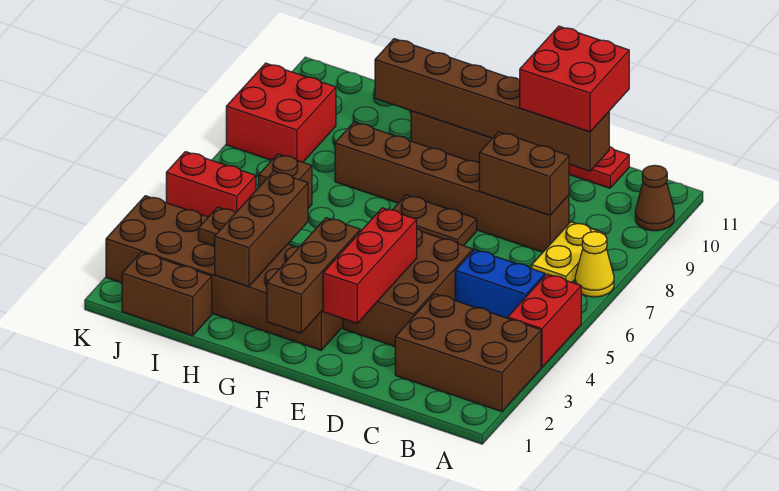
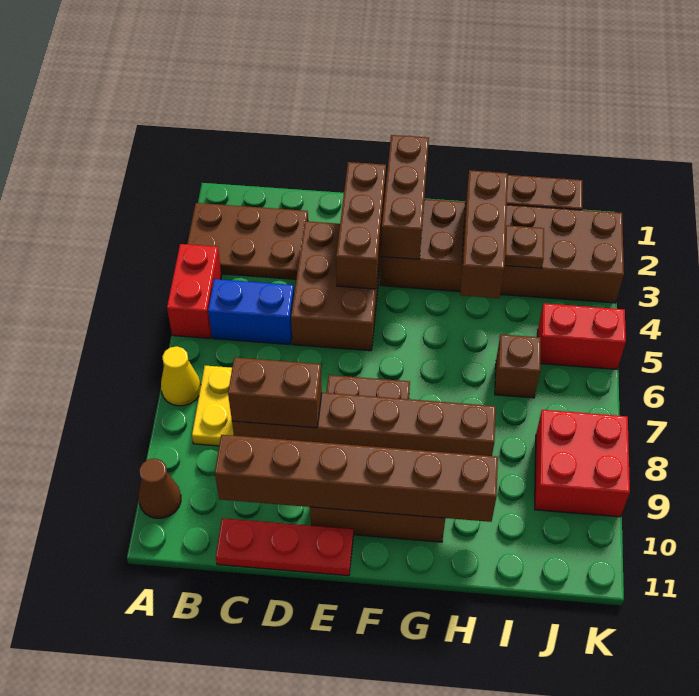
brown 2x3 brick [395,294,541,412] -> brown 2x3 plate [187,203,308,279]
red 2x2 brick [520,26,629,132] -> none
red 1x3 brick [323,208,417,323] -> brown 1x3 brick [336,162,386,289]

